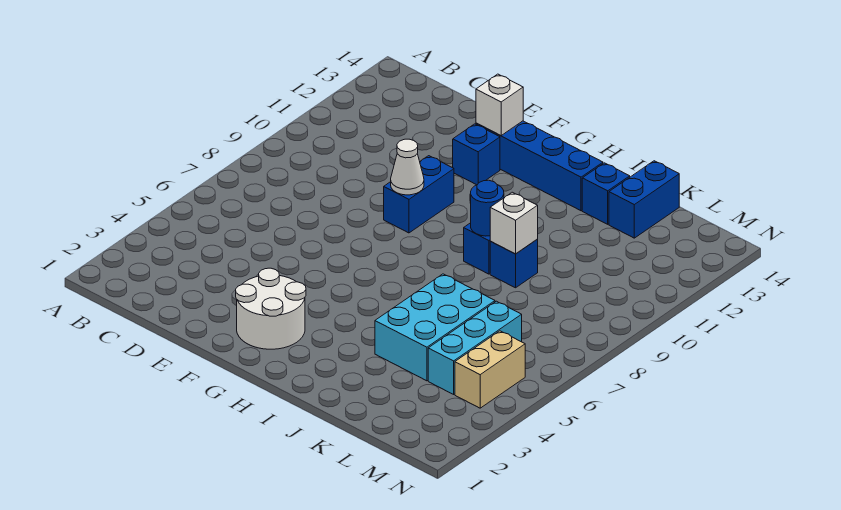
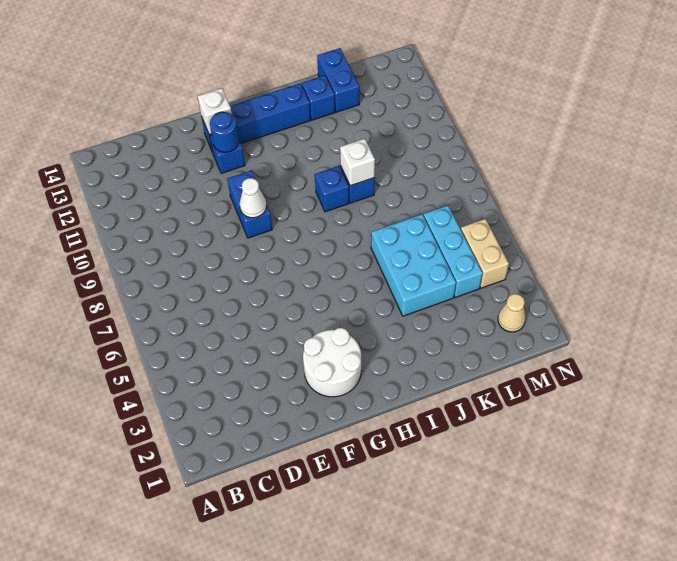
blue 1x1 round brick [471,180,504,236] -> blue 1x1 round brick moved to [210,112,239,152]
none -> tan 1x1 cone [498,294,526,332]

